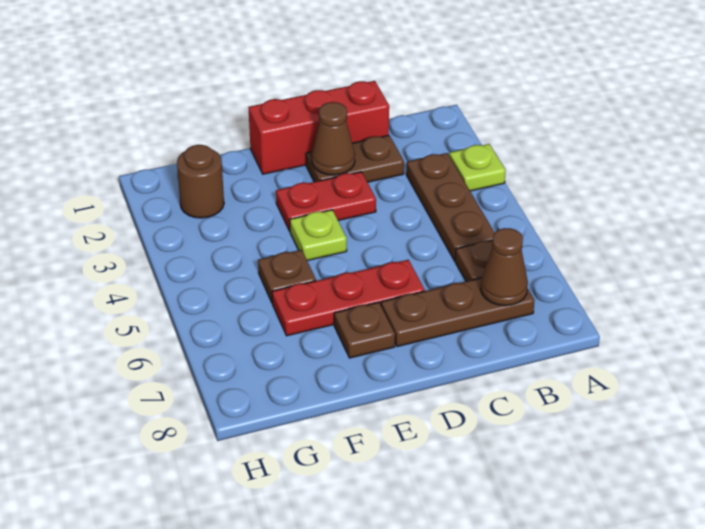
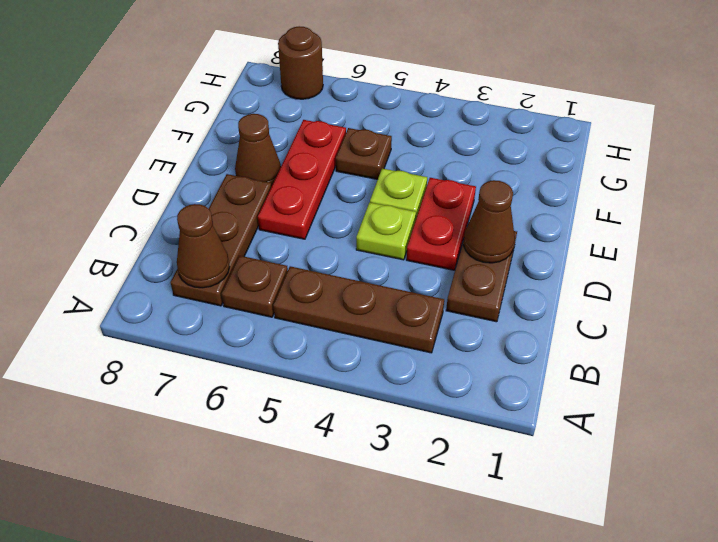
lime 1x1 plate [449,144,506,191] -> lime 1x1 plate moved to [356,202,416,260]
red 1x3 brick [248,81,389,174] -> none
brown 1x1 plate [334,302,395,358] -> brown 1x1 cone [235,114,281,187]
brown 1x1 round brick [177,145,224,218] -> brown 1x1 round brick moved to [278,26,323,99]

